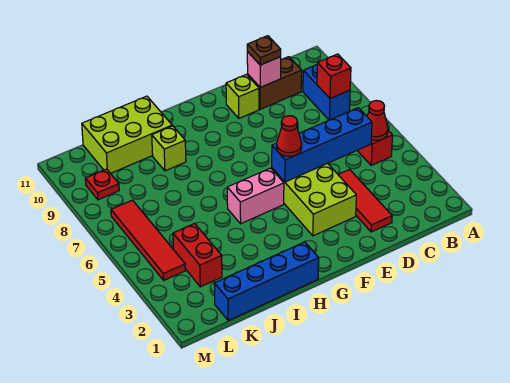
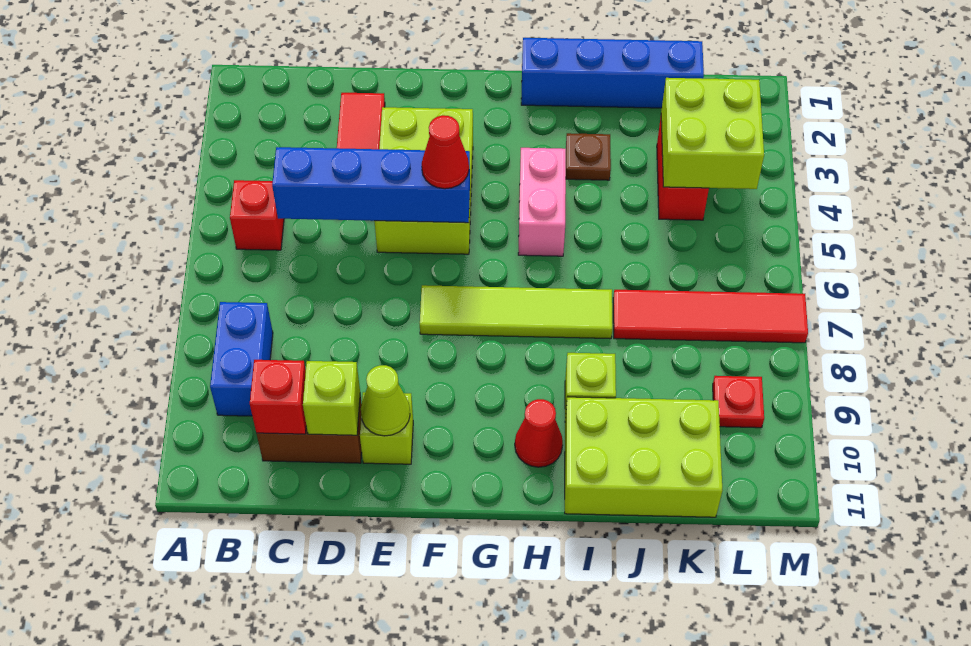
red 1x1 cone [367,101,388,140] -> red 1x1 cone moved to [515,399,563,467]
red 1x1 brick [317,54,351,99] -> red 1x1 brick moved to [250,360,306,434]
pink 1x1 brick [247,52,281,87] -> lime 1x1 brick [303,361,360,435]
brown 1x1 plate [247,36,281,65] -> brown 1x1 plate moved to [566,133,611,180]
none -> lime 1x1 cone [361,365,410,436]
none -> lime 1x4 tile [420,285,612,339]
pink 1x2 brick [227,168,284,224] -> pink 1x2 brick turned to [518,148,566,256]
none -> lime 2x2 brick [661,78,764,189]
red 1x4 tile [111,200,185,280] -> red 1x4 tile turned to [613,290,808,343]

